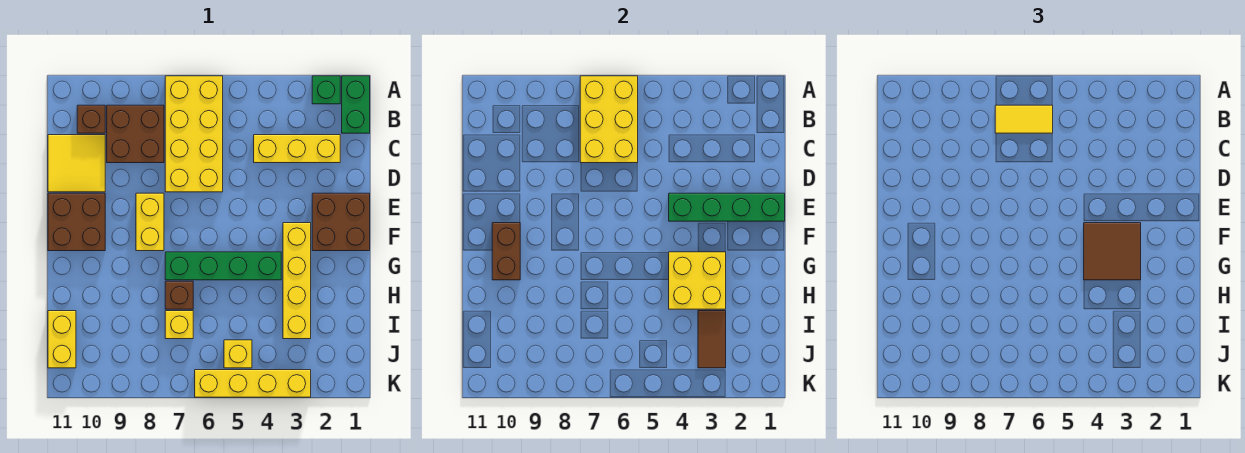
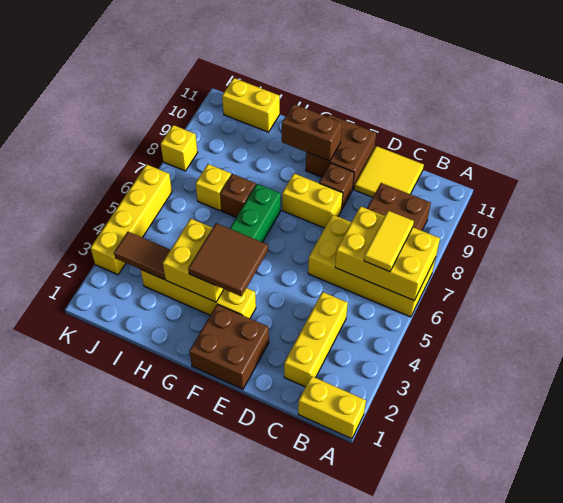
green 1x2 brick [342,76,370,133] -> yellow 1x2 brick [298,376,366,439]
green 1x1 brick [312,76,340,104] -> none
brown 1x1 brick [77,105,105,133] -> brown 1x1 brick moved to [319,163,354,210]
green 1x4 brick [669,193,785,221] -> none
yellow 1x1 brick [224,340,252,368] -> yellow 1x1 brick moved to [161,125,198,171]

